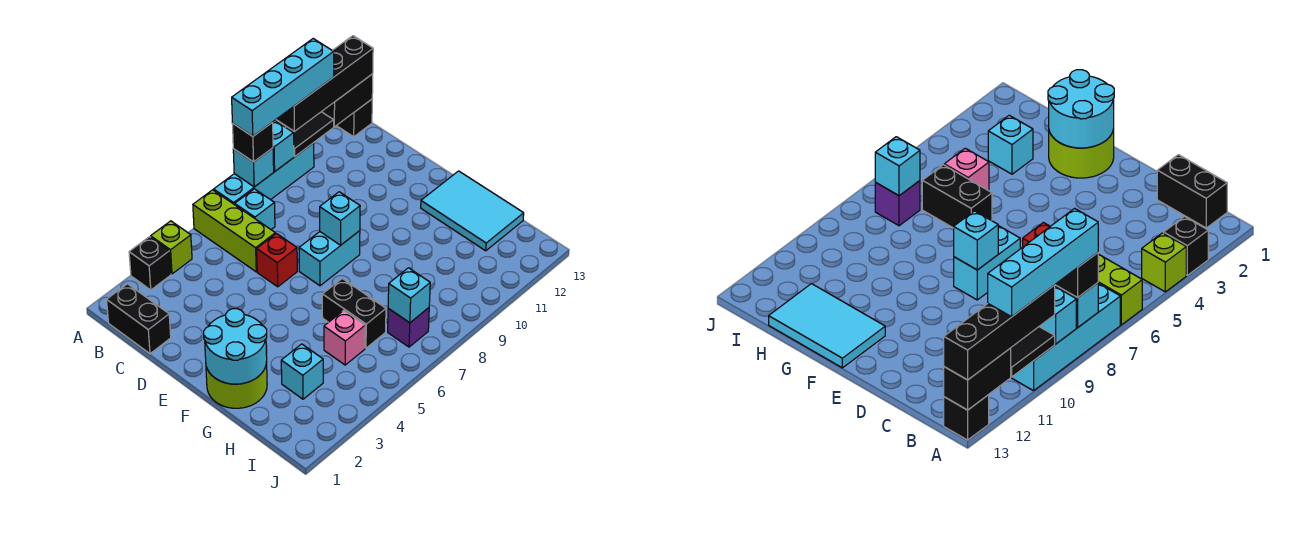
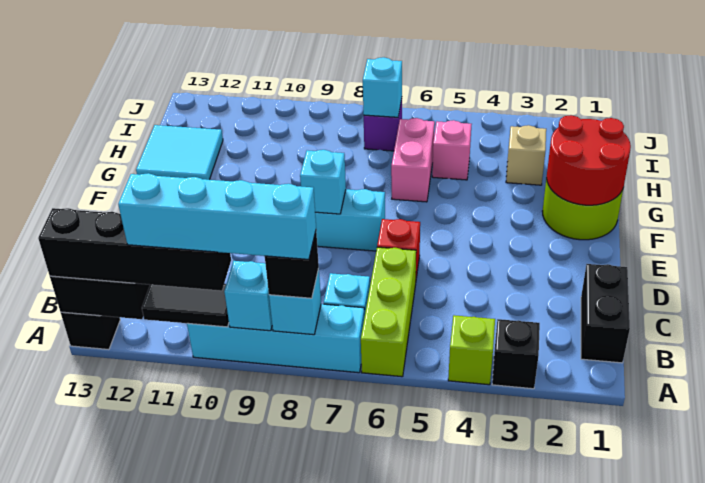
cyan 2x2 round brick [204,309,267,384] -> red 2x2 round brick [547,115,631,205]
cyan 2x3 tile [421,171,524,251] -> cyan 2x2 tile [136,125,223,180]
black 1x2 brick [322,279,386,348] -> pink 1x2 brick [391,118,435,202]
cyan 1x1 brick [281,344,323,399] -> tan 1x1 brick [506,125,546,185]

